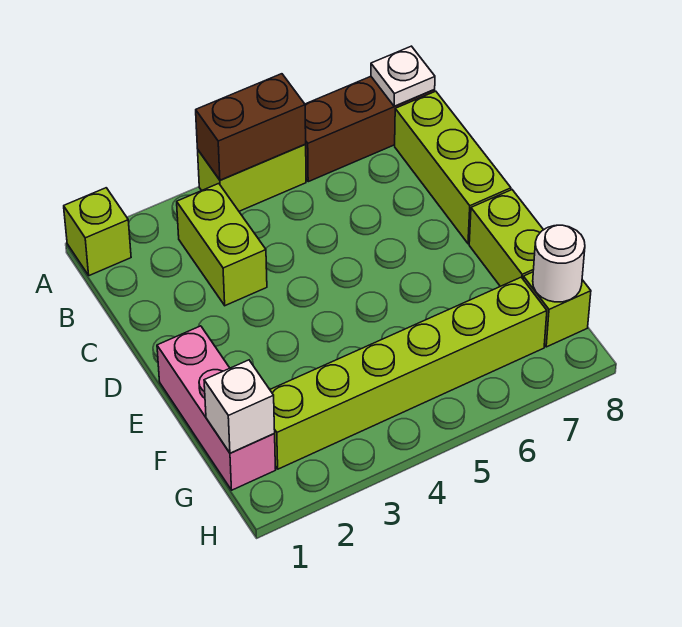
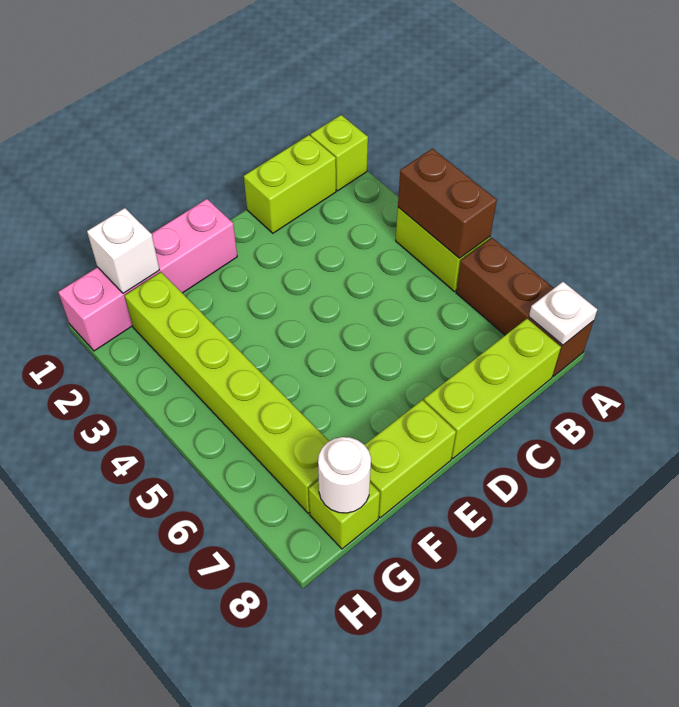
lime 1x2 brick [177,184,267,306] -> lime 1x2 brick moved to [244,135,336,233]
pink 1x3 brick [157,326,276,490] -> pink 1x4 brick [58,199,237,351]

